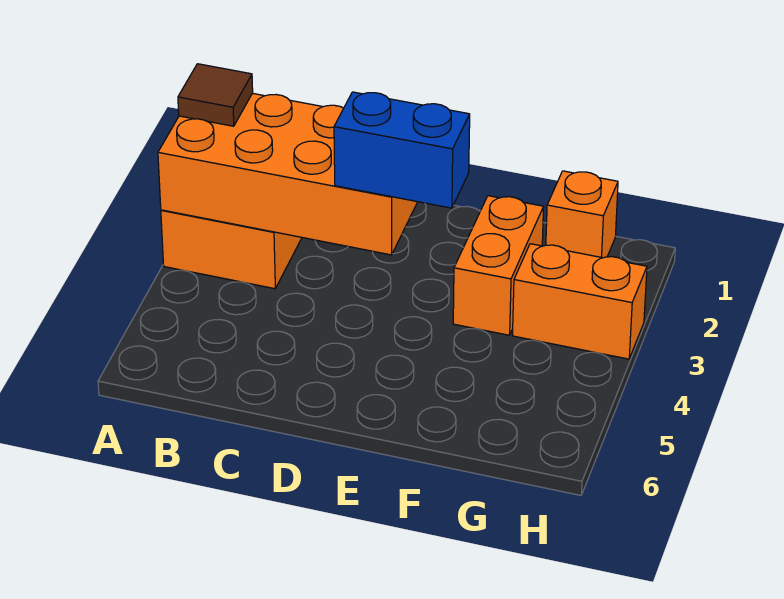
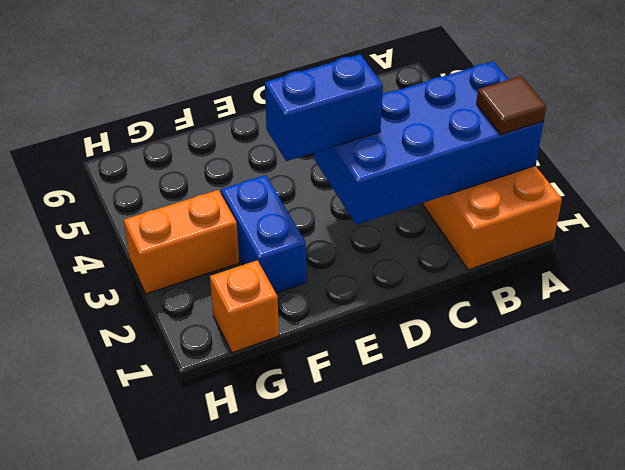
orange 2x4 brick [158,93,417,255] -> blue 2x4 brick [314,61,544,225]
orange 1x2 brick [453,196,544,335] -> blue 1x2 brick [221,175,306,293]

